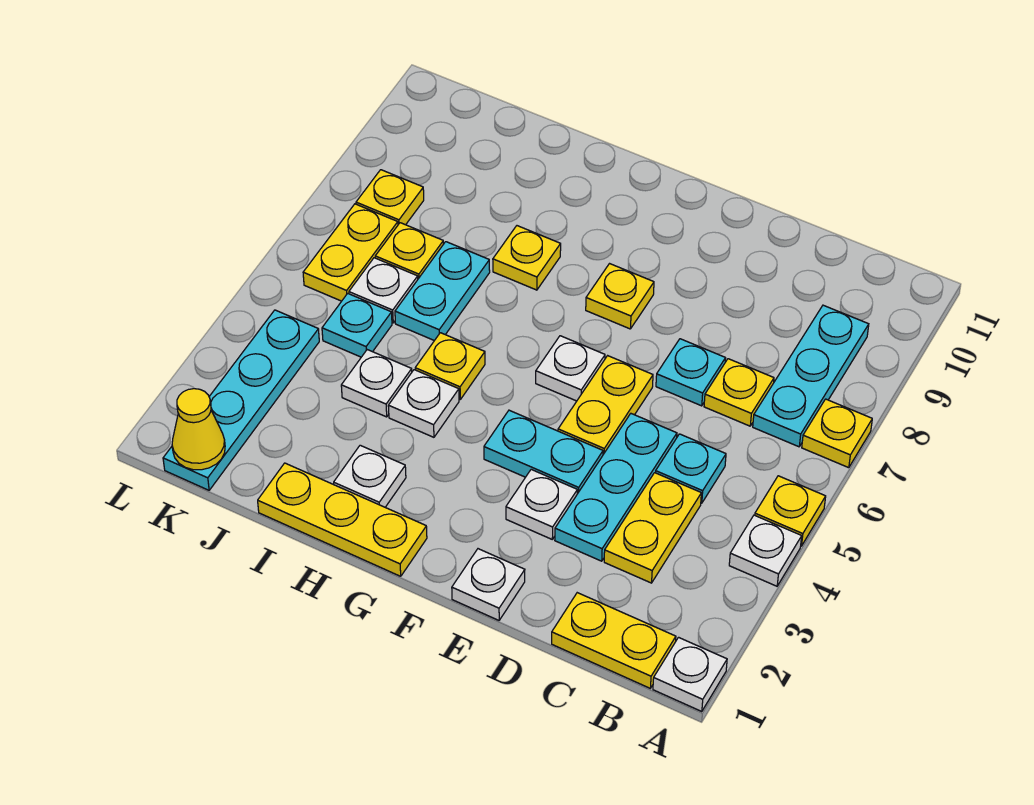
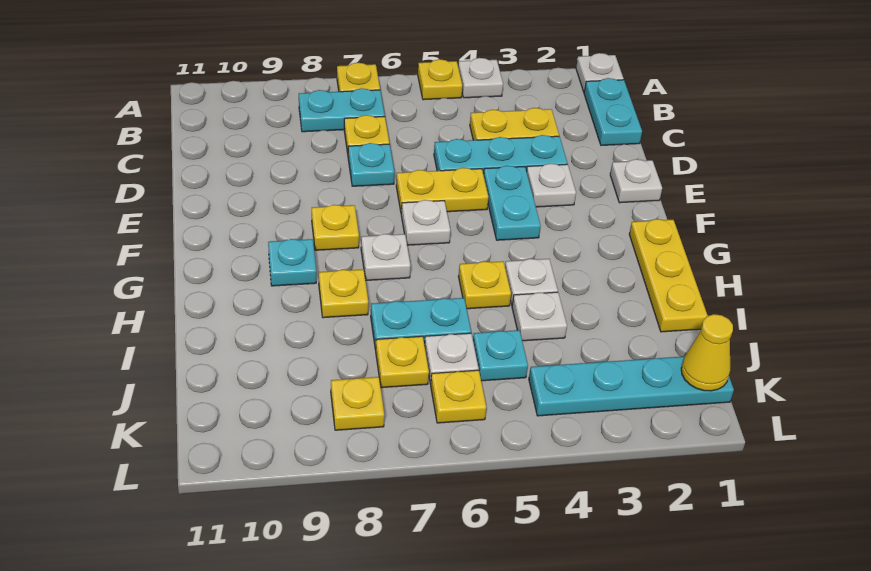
yellow 1x2 plate [552,593,676,688] -> cyan 1x2 plate [584,78,642,145]
cyan 1x3 plate [753,305,869,447] -> cyan 1x2 plate [299,88,385,132]
cyan 1x1 plate [656,434,726,503] -> cyan 1x1 plate moved to [268,239,316,286]
white 1x1 plate [334,445,406,507] -> white 1x1 plate moved to [361,234,411,280]
yellow 1x2 plate [303,204,398,301] -> yellow 1x1 plate [431,370,486,423]

